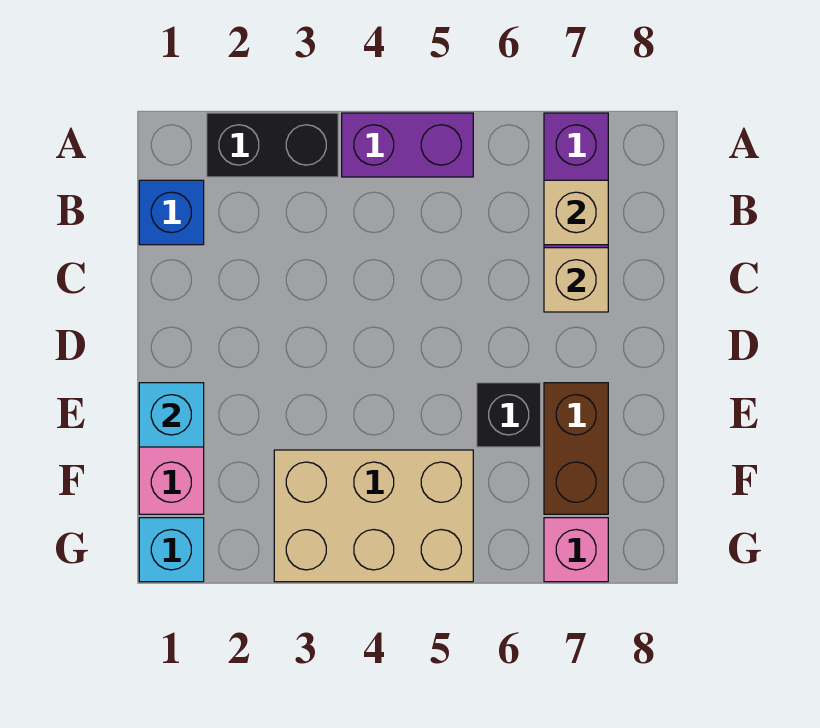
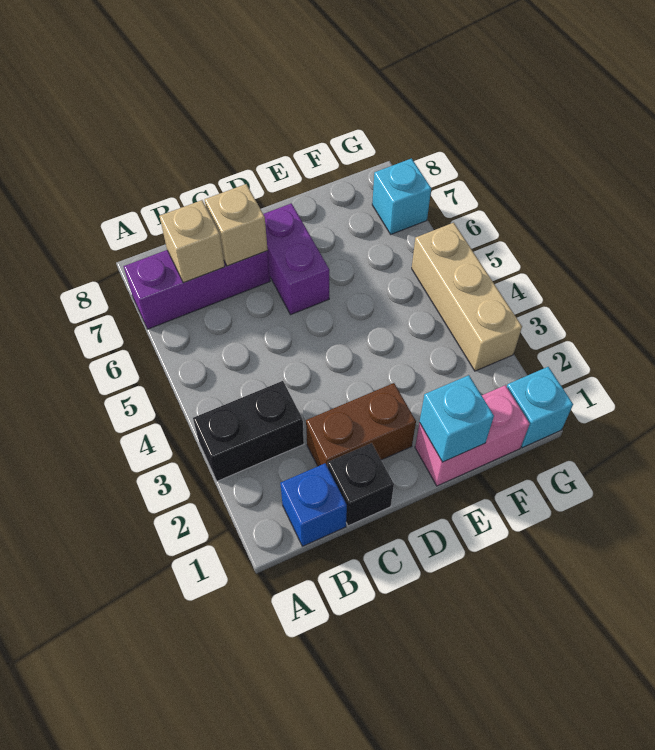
black 1x2 brick [207,113,338,177] -> black 1x2 brick turned to [193,381,304,481]
purple 1x2 brick [342,113,473,177] -> purple 1x2 brick moved to [263,203,329,315]
black 1x1 brick [477,383,541,447] -> black 1x1 brick moved to [328,443,394,526]
brown 1x2 brick [544,383,608,514] -> brown 1x2 brick moved to [306,383,416,467]
tan 2x3 brick [274,450,473,582] -> tan 1x3 brick [412,223,522,371]
pink 1x1 brick [544,518,608,582] -> cyan 1x1 brick [372,158,431,234]

